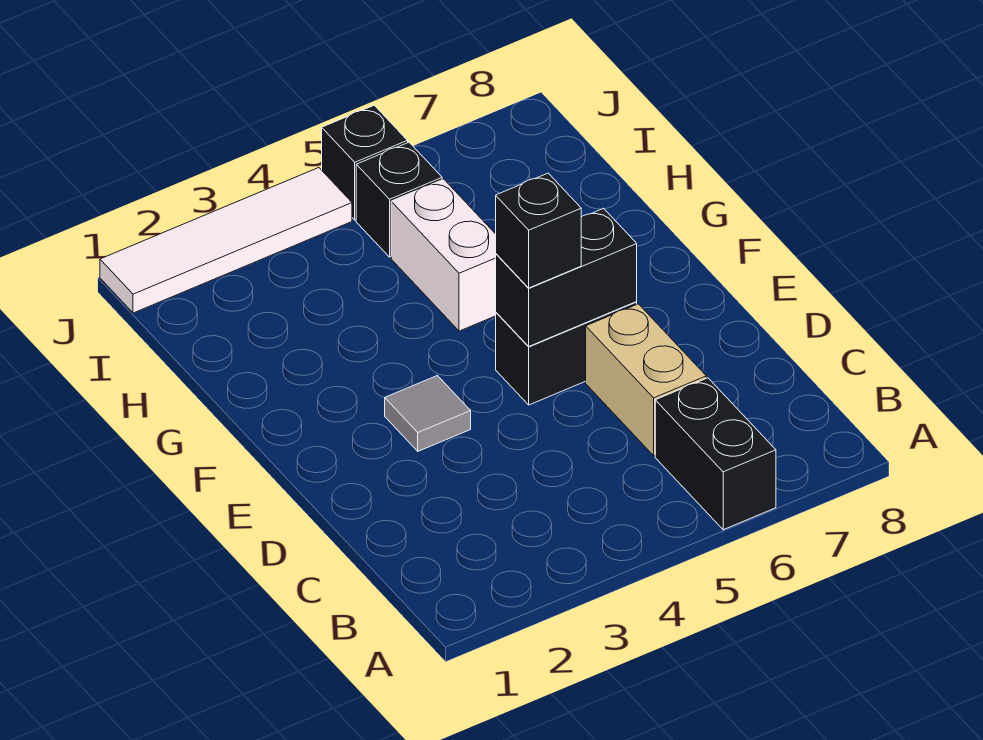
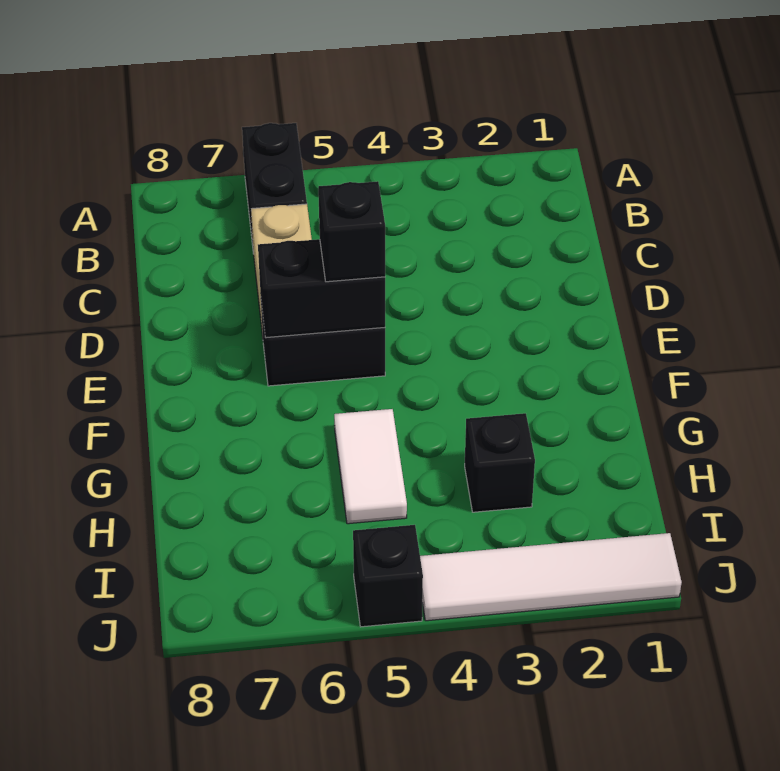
grey 1x1 tile [385,376,471,451] -> none
white 1x2 brick [391,179,496,331] -> white 1x2 tile [334,409,407,524]
black 1x1 brick [356,142,442,257] -> black 1x1 brick moved to [465,413,535,512]

